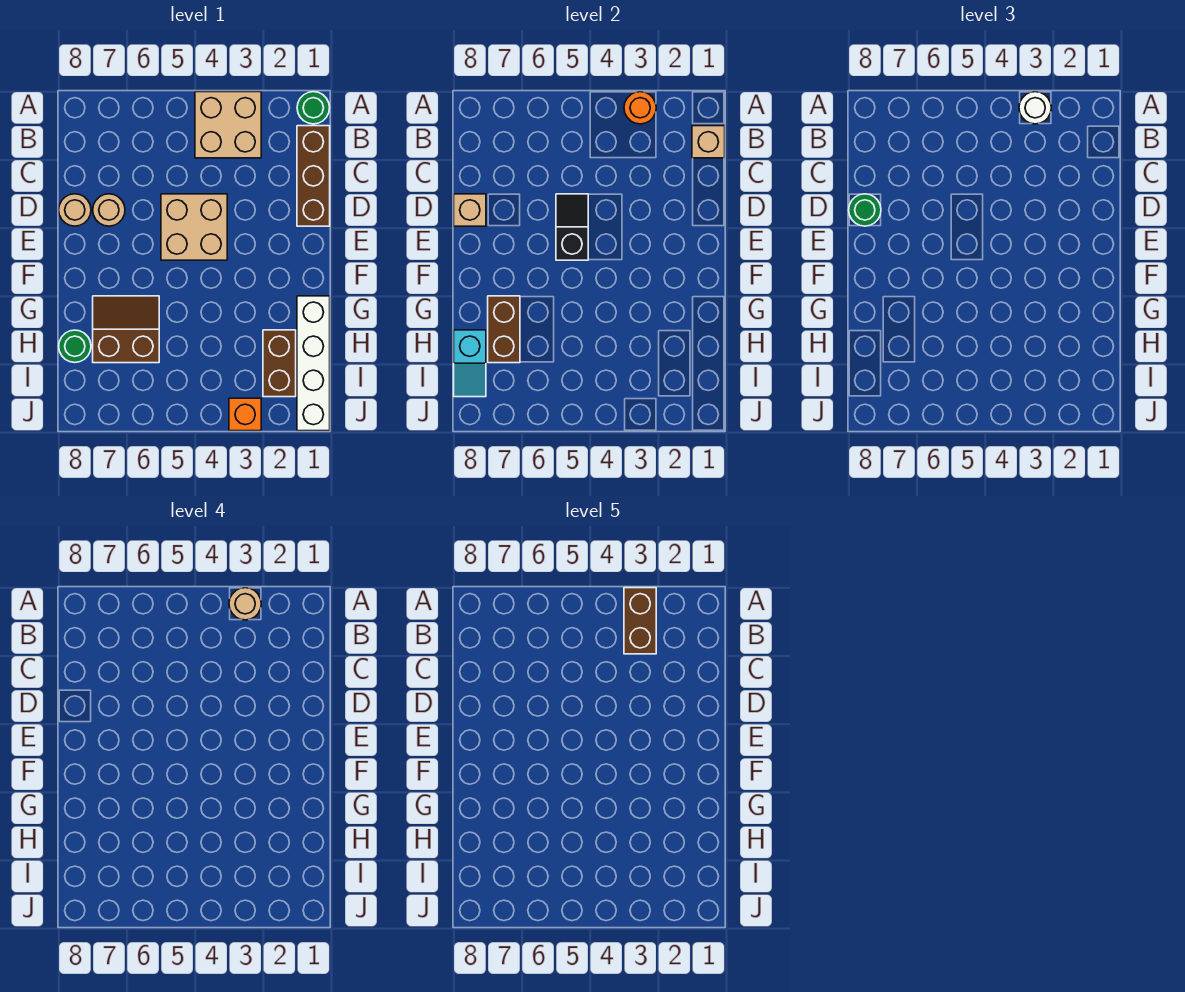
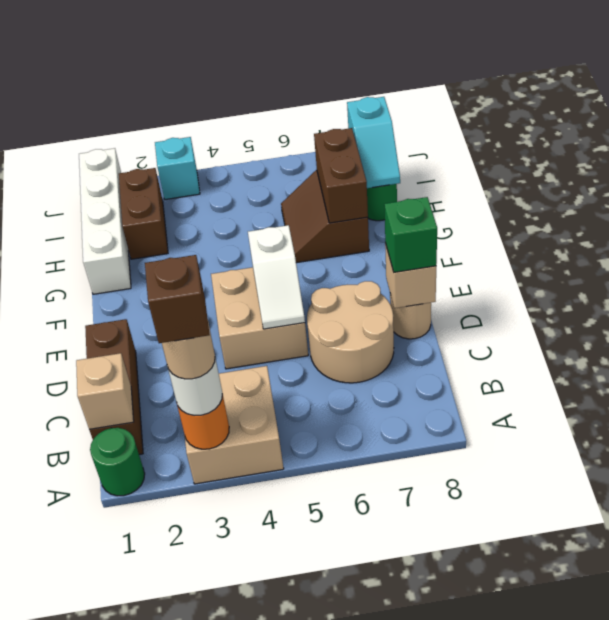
brown 1x2 brick [624,588,656,654] -> brown 1x1 brick [145,255,209,343]
black 1x2 slope [556,194,588,260] -> white 1x2 slope [248,225,305,329]
tan 1x1 round brick [93,194,125,226] -> tan 2x2 round brick [307,281,394,383]
green 1x1 round brick [849,194,881,226] -> green 1x1 brick [384,197,437,272]
brown 2x2 slope [93,296,159,363] -> brown 2x2 slope turned to [281,170,369,263]
cyan 1x2 slope [454,330,486,397] -> cyan 1x2 slope turned to [347,97,400,188]
orange 1x1 brick [229,398,261,431] -> cyan 1x1 brick [155,137,200,200]

